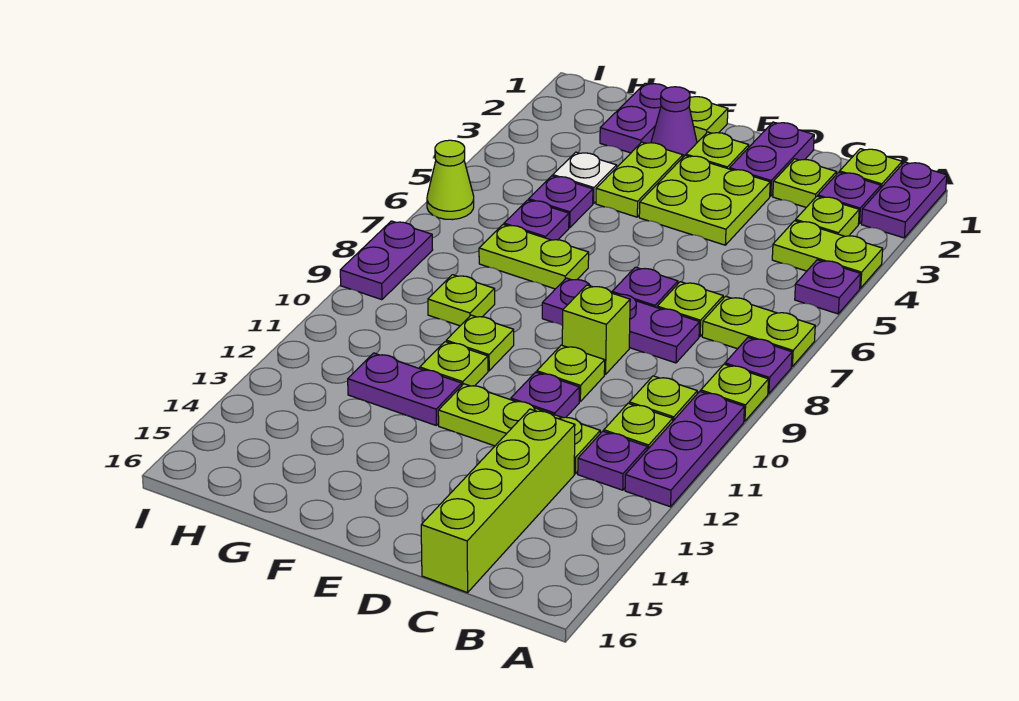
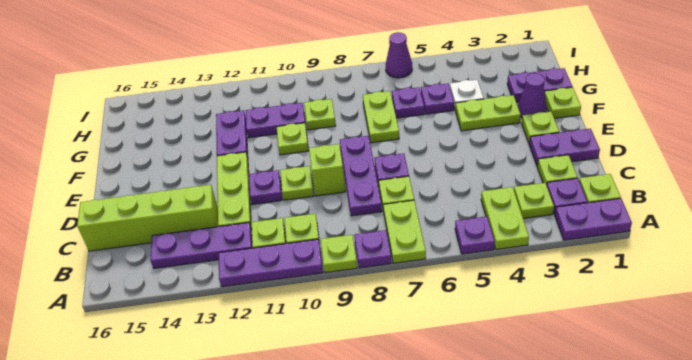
purple 1x1 plate [578,431,647,490] -> purple 1x3 plate [150,222,252,268]
lime 2x2 plate [639,156,770,245] -> none
lime 1x1 plate [420,342,488,386] -> none
lime 1x1 cone [427,140,474,220] -> purple 1x1 cone [386,32,412,78]
purple 1x2 plate [340,221,433,300] -> purple 1x2 plate moved to [246,103,306,138]

